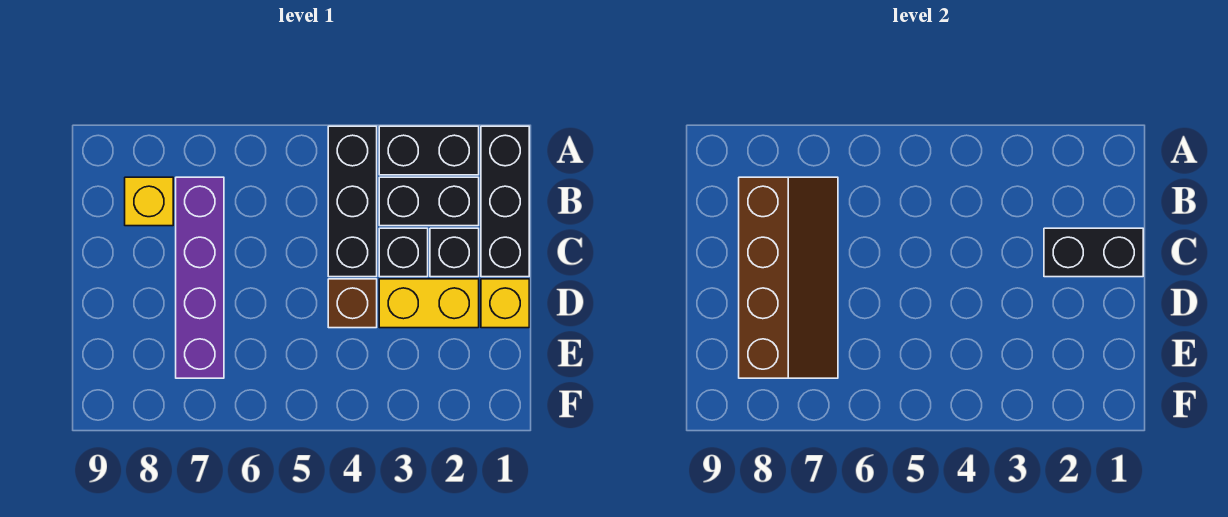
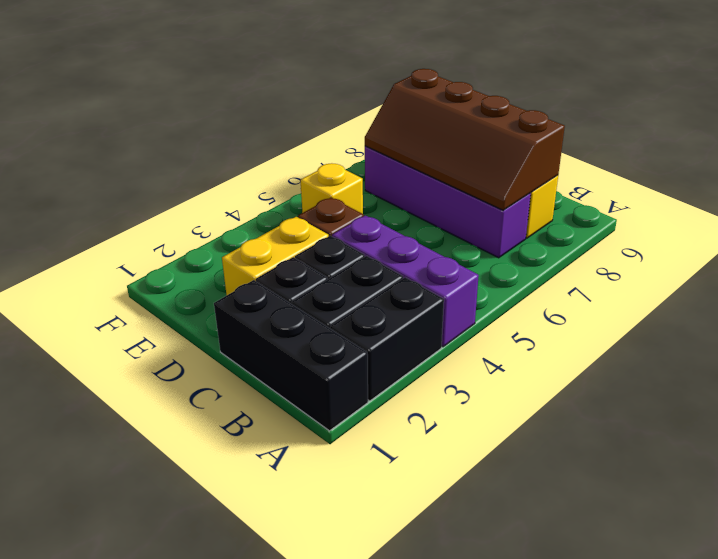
black 1x3 brick [328,126,377,277] -> purple 1x3 brick [332,215,479,347]
black 1x2 brick [1044,228,1143,277] -> none
yellow 1x1 brick [481,279,529,328] -> yellow 1x1 brick moved to [301,164,363,214]

